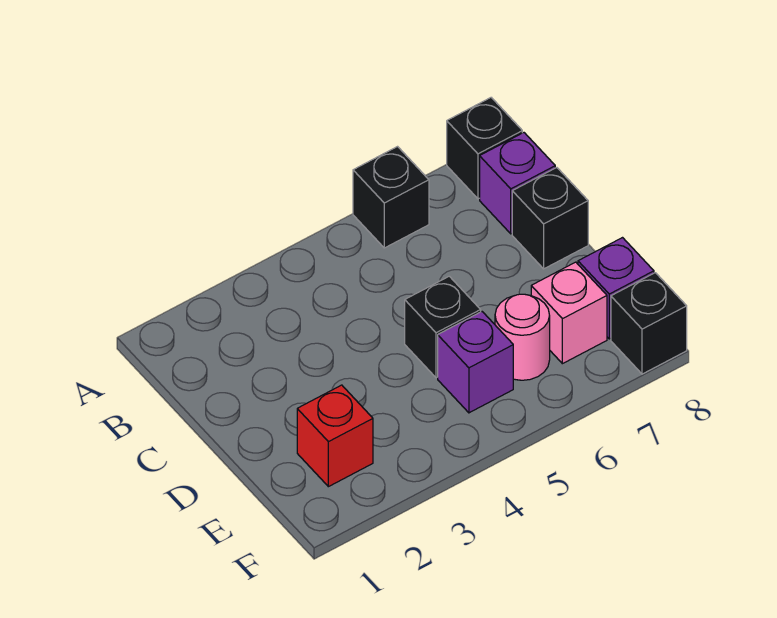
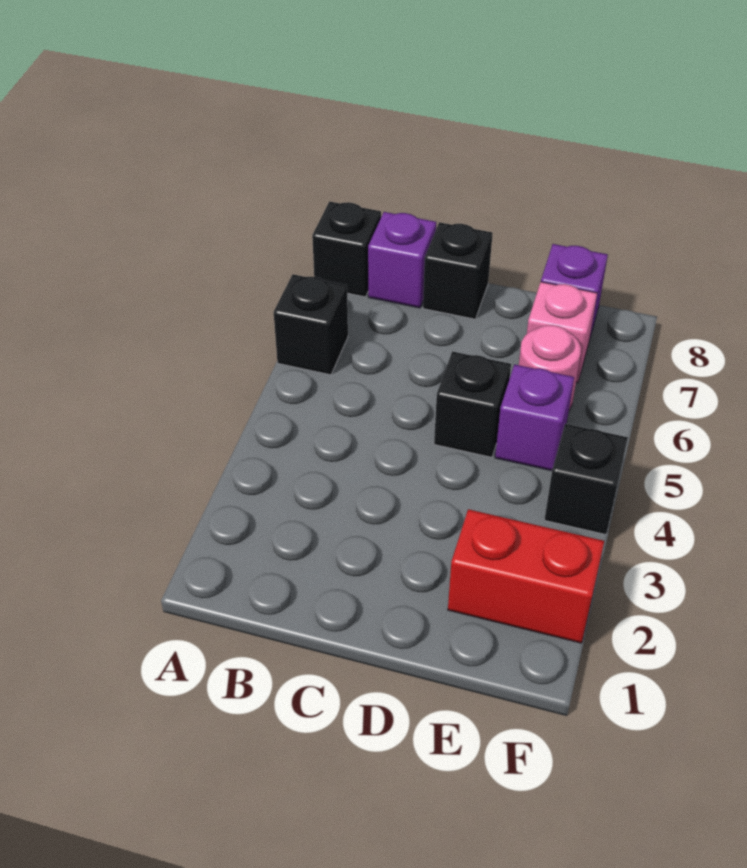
red 1x1 brick [297,385,373,487] -> red 1x2 brick [448,509,604,643]
black 1x1 brick [611,273,687,374] -> black 1x1 brick moved to [544,424,628,535]

